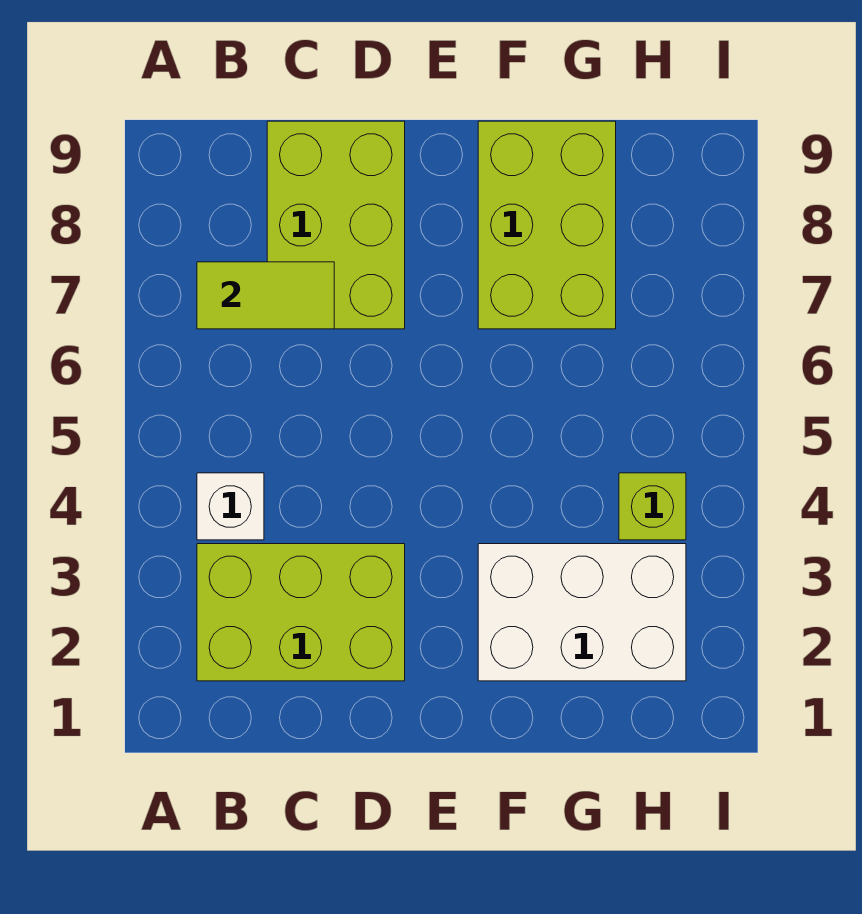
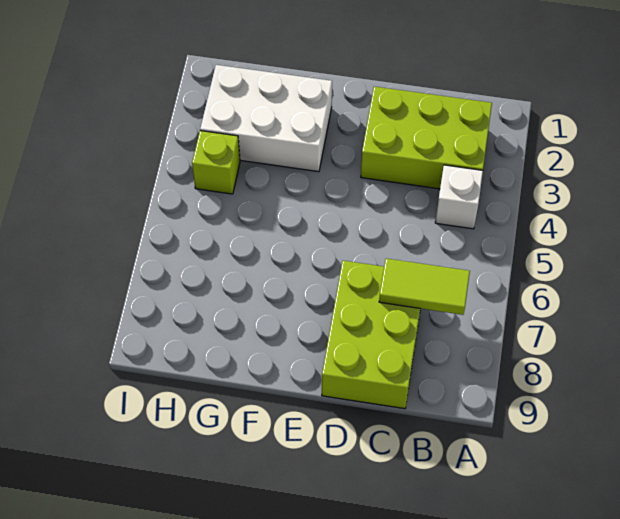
lime 2x3 brick [478,121,616,329] -> none

